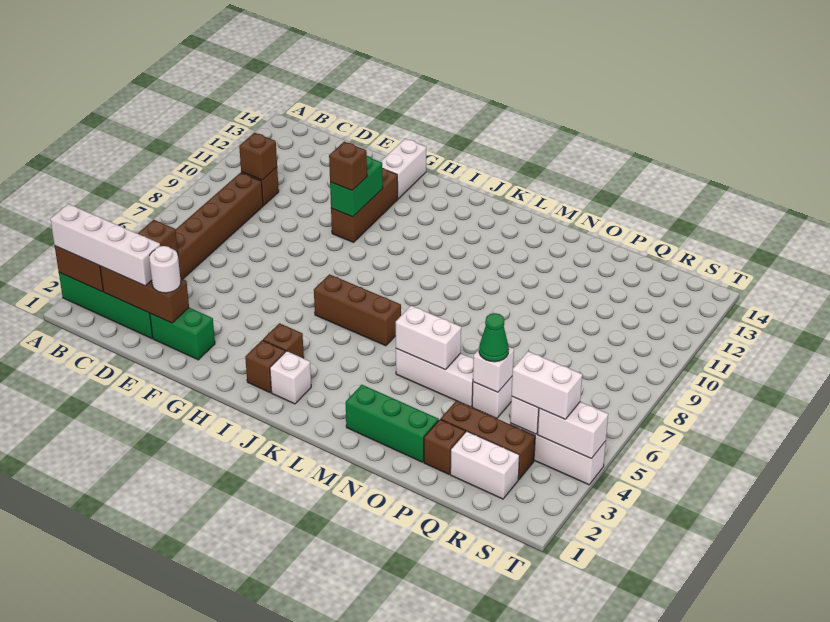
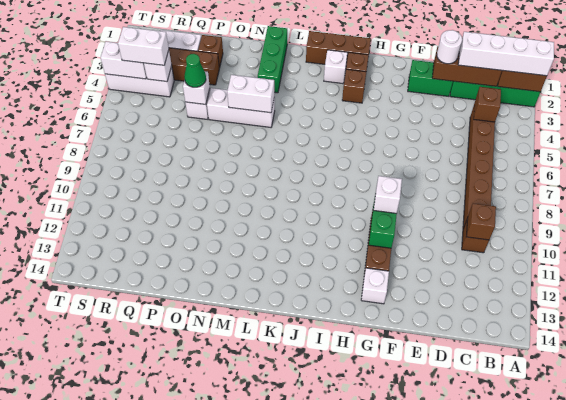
brown 1x1 brick [329,142,367,190] -> white 1x1 brick [374,176,402,213]
white 1x2 brick [381,139,426,199] -> white 1x1 brick [361,268,389,304]
brown 1x3 brick [314,274,401,346] -> brown 1x3 brick moved to [306,31,371,66]
green 1x3 brick [346,385,439,462] -> green 1x3 brick turned to [258,26,287,93]

